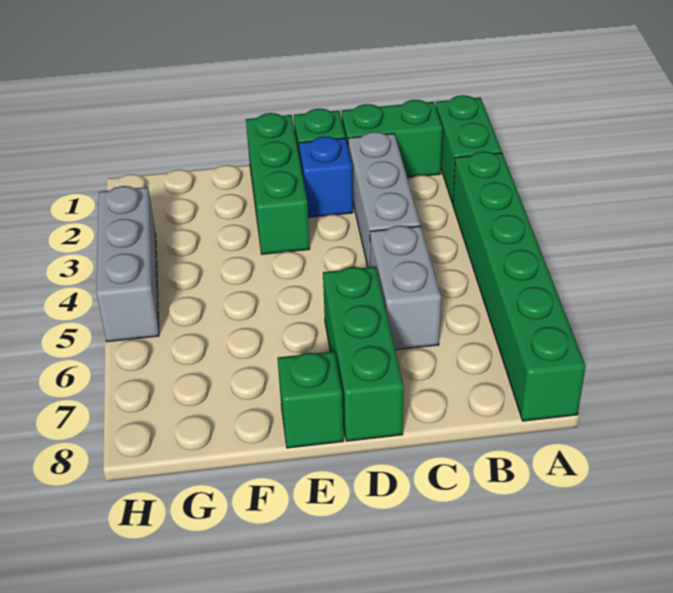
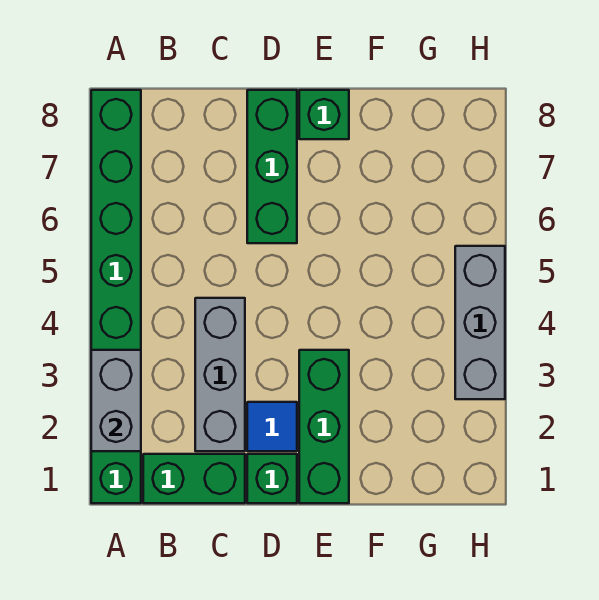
grey 1x2 brick [370,226,441,350] -> grey 1x2 brick moved to [91,350,141,451]
blue 1x1 brick [299,136,353,217] -> blue 1x1 tile [247,402,297,451]

